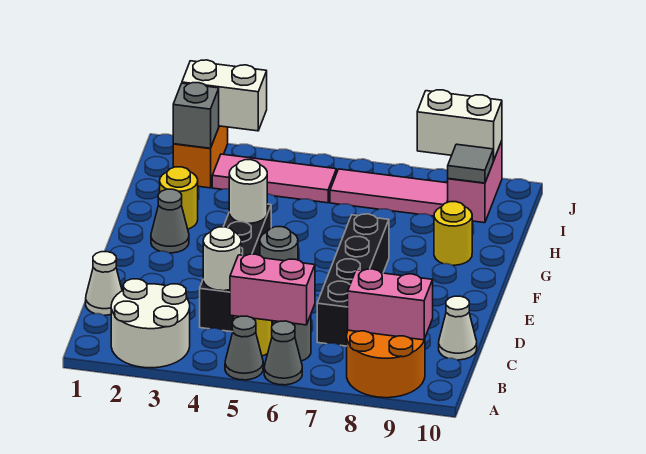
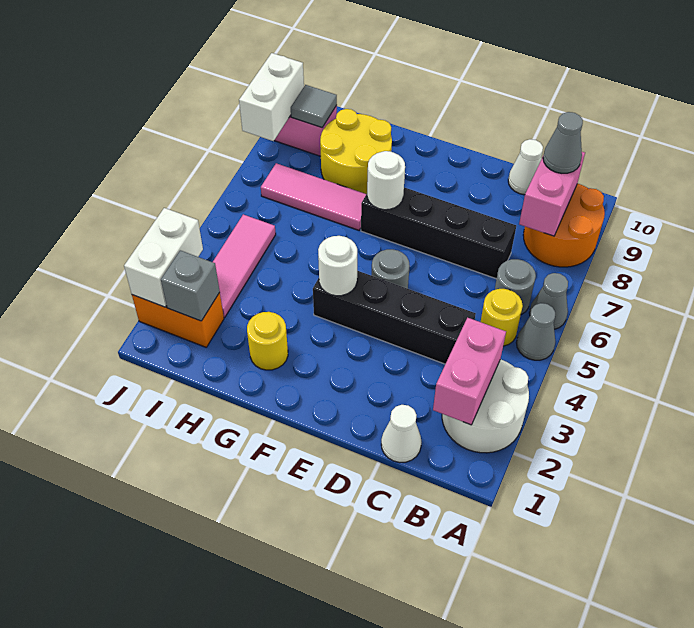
pink 1x2 brick [230,254,315,325] -> pink 1x2 brick moved to [433,318,506,425]
white 1x1 round brick [203,227,241,291] -> white 1x1 round brick moved to [367,151,405,210]
grey 1x1 cone [151,189,189,253] -> grey 1x1 cone moved to [543,112,583,173]
yellow 1x1 round brick [434,202,472,265] -> yellow 2x2 round brick [320,109,392,194]
pink 1x3 tile [330,169,448,216] -> pink 1x3 tile turned to [261,163,366,230]

